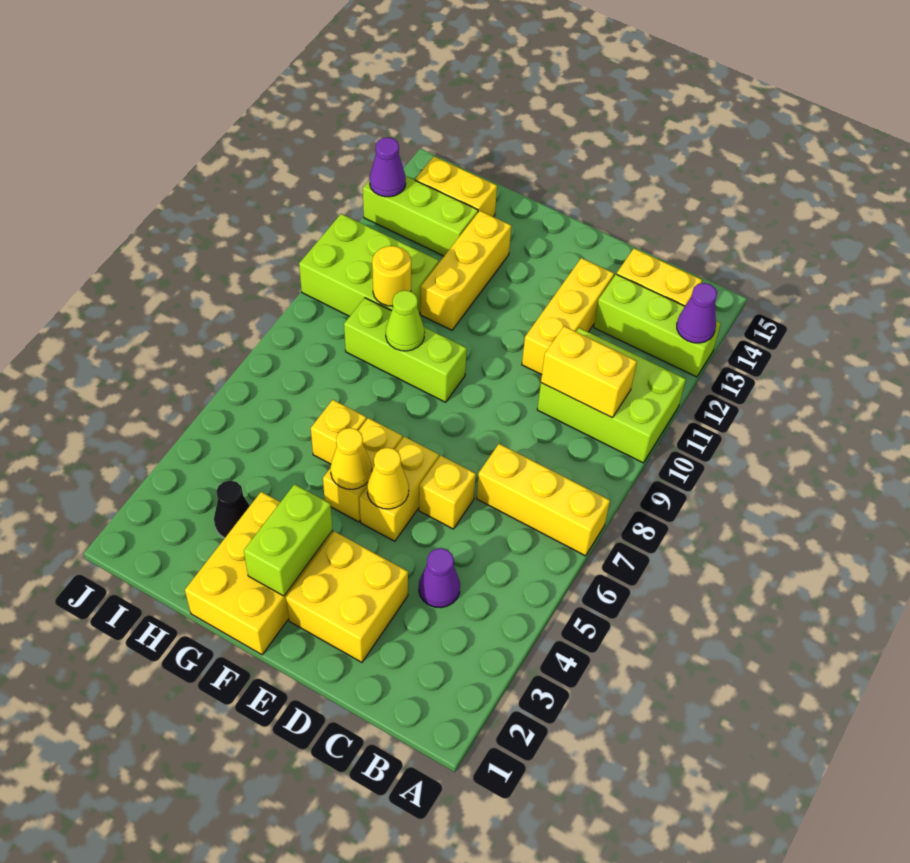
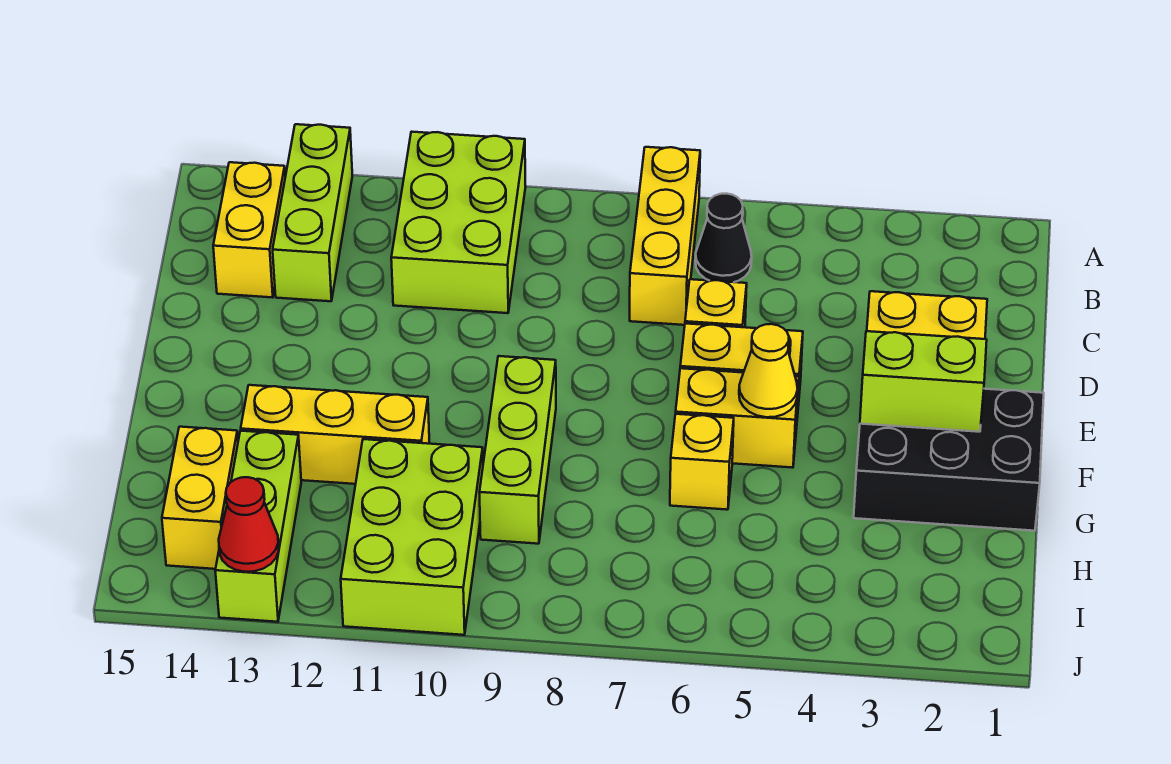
purple 1x1 cone [677,283,717,343] -> none
yellow 1x2 brick [541,326,637,418] -> none
purple 1x1 cone [419,548,460,608] -> none
yellow 1x3 brick [522,258,614,375] -> none
yellow 1x1 cone [367,448,409,509] -> none
yellow 2x3 brick [185,492,333,655] -> black 2x3 brick [854,389,1044,531]
lime 1x1 cone [386,290,425,351] -> none
black 1x1 cone [214,481,250,538] -> black 1x1 cone moved to [695,194,752,282]
yellow 1x1 round brick [372,246,411,306] -> none
purple 1x1 cone [370,137,406,197] -> red 1x1 cone [219,477,279,572]

